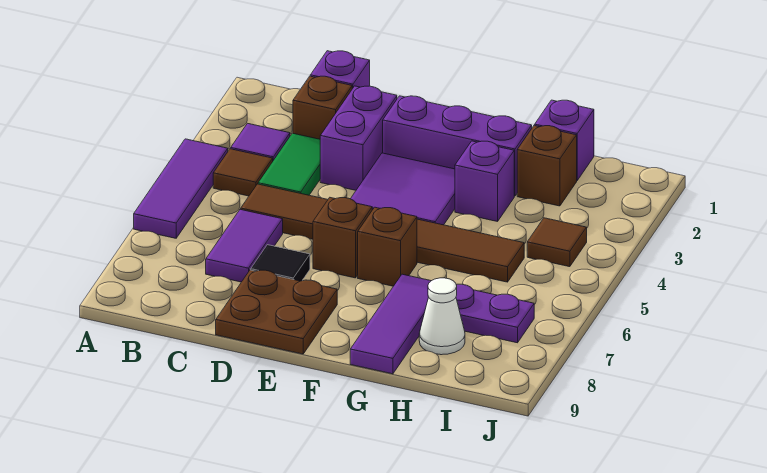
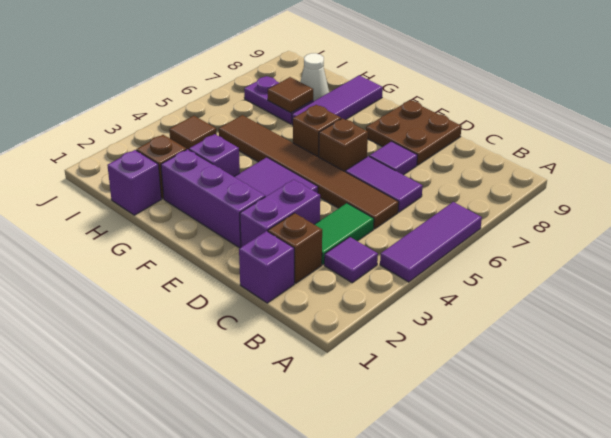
brown 1x1 tile [213,149,273,196] -> brown 1x1 tile moved to [268,77,313,113]
purple 1x2 tile [206,209,283,282] -> purple 1x2 tile turned to [345,156,423,212]
black 1x1 tile [251,245,310,281] -> purple 1x1 tile [369,141,417,175]

